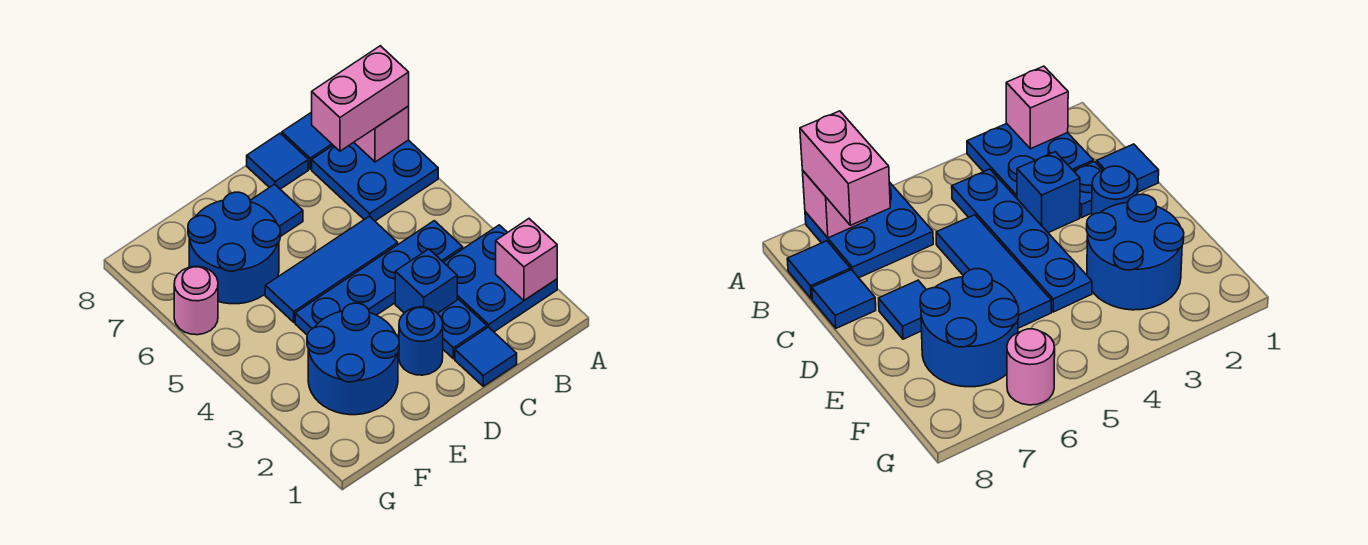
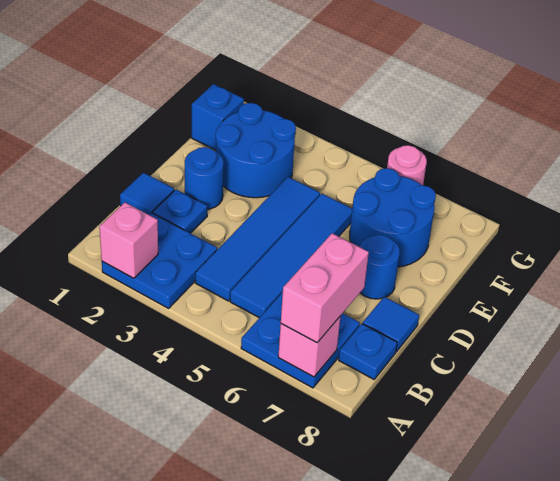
blue 1x4 plate [295,221,463,335] -> blue 1x4 tile [195,177,320,301]
blue 1x1 tile [282,112,333,169] -> blue 1x1 plate [339,324,397,379]
blue 1x1 brick [395,249,457,313] -> blue 1x1 brick moved to [192,84,244,150]
blue 1x3 tile [265,216,398,322] -> blue 1x4 tile [230,194,352,318]
blue 1x1 tile [250,184,303,237] -> blue 1x1 round brick [360,235,400,299]

